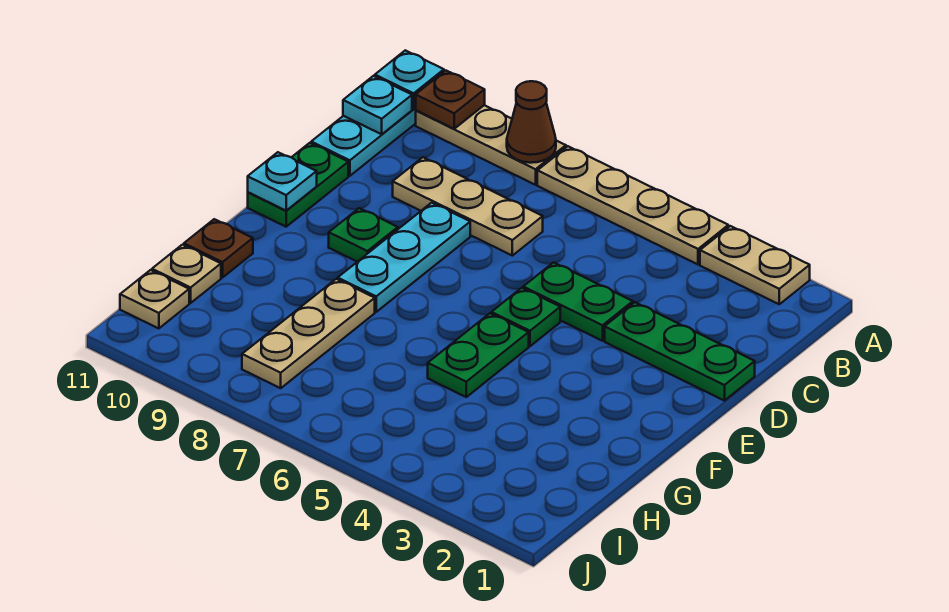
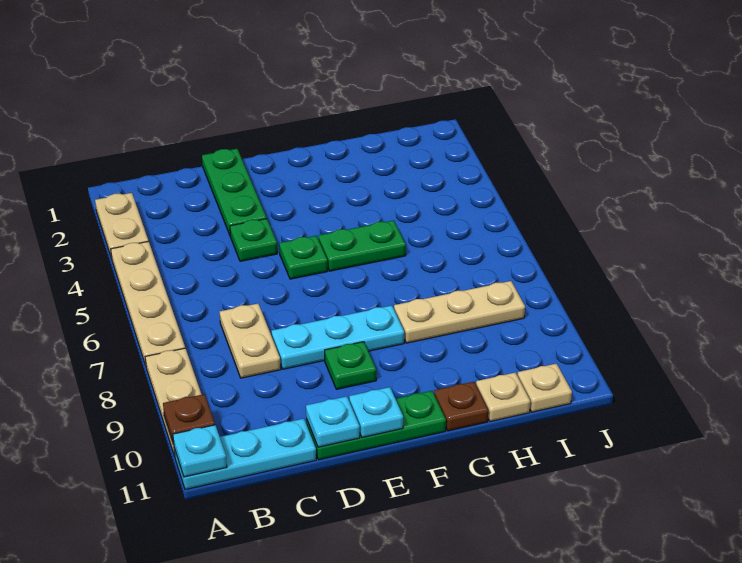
brown 1x1 cone [507,81,556,163] -> none
cyan 1x1 plate [343,76,412,134] -> cyan 1x1 plate moved to [306,396,360,447]
tan 1x3 plate [393,157,543,256] -> tan 1x2 plate [220,304,281,378]
green 1x2 plate [523,262,633,341] -> green 1x1 plate [230,219,277,261]
green 1x2 plate [248,143,348,227] -> green 1x3 plate [306,391,446,460]

